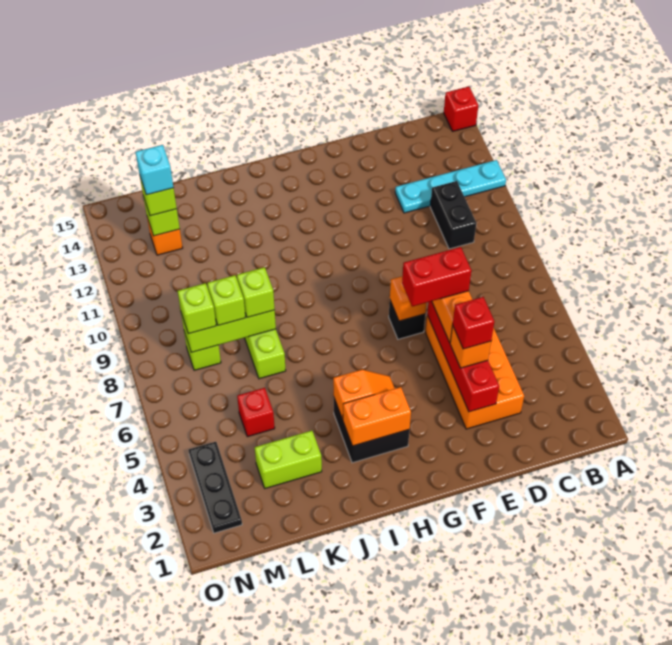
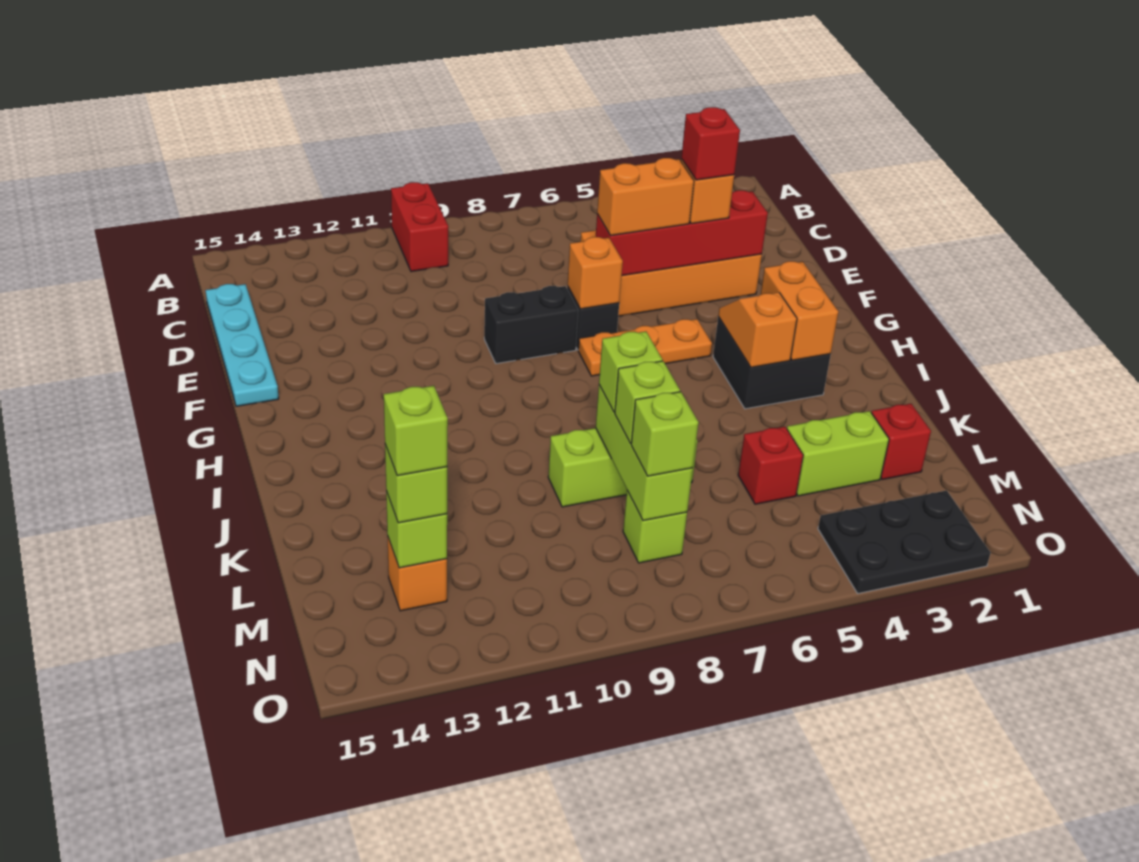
cyan 1x4 plate [395,160,506,213] -> cyan 1x4 plate moved to [206,284,279,406]
red 1x1 brick [444,87,478,131] -> red 1x1 brick moved to [872,404,931,480]
black 1x2 brick [430,181,476,249] -> black 1x2 brick moved to [484,286,578,364]
red 1x2 brick [402,247,472,307] -> red 1x2 brick moved to [391,182,448,272]
none -> orange 1x3 plate [578,319,712,376]
lime 1x2 brick [255,431,322,488] -> lime 1x2 brick turned to [787,411,889,496]
cyan 1x1 brick [135,145,174,195] -> lime 1x1 brick [384,386,448,476]
black 1x3 plate [189,442,242,533] -> black 2x3 plate [818,490,990,593]

